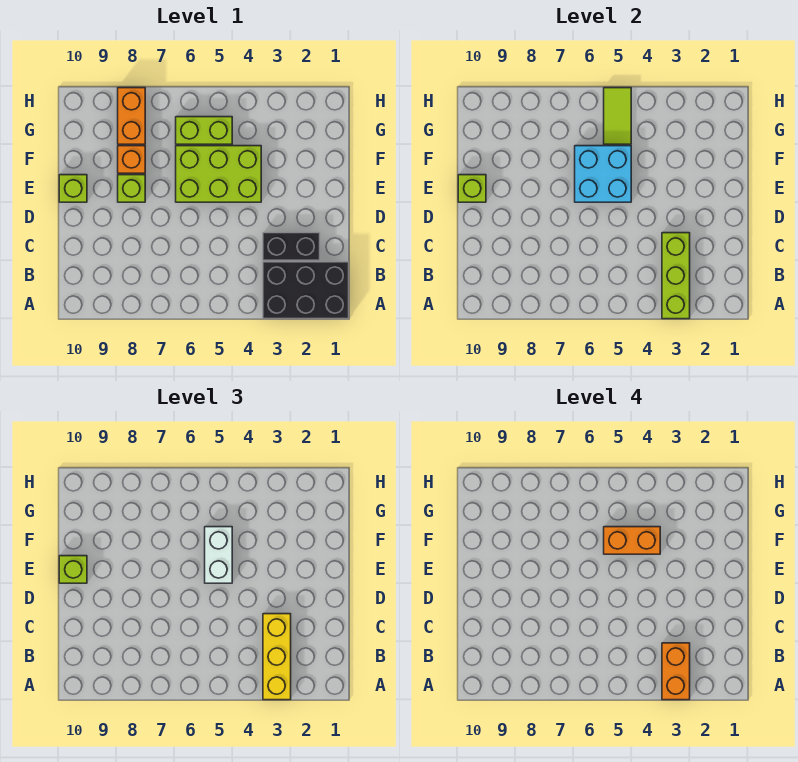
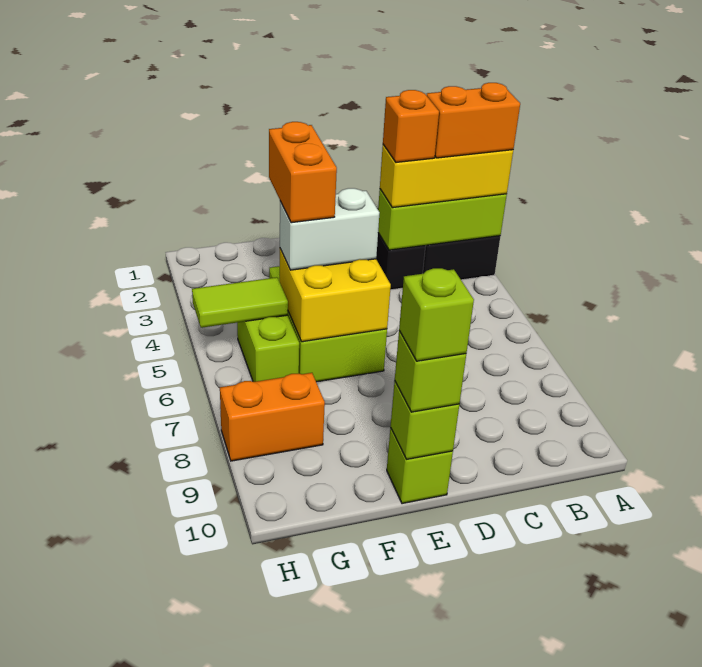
cyan 2x2 brick [575,146,631,202] -> yellow 2x2 brick [280,249,391,342]
lime 1x1 brick [118,175,145,202] -> lime 1x1 brick moved to [399,268,474,361]
orange 1x1 brick [118,146,145,173] -> orange 1x1 brick moved to [383,90,439,162]

